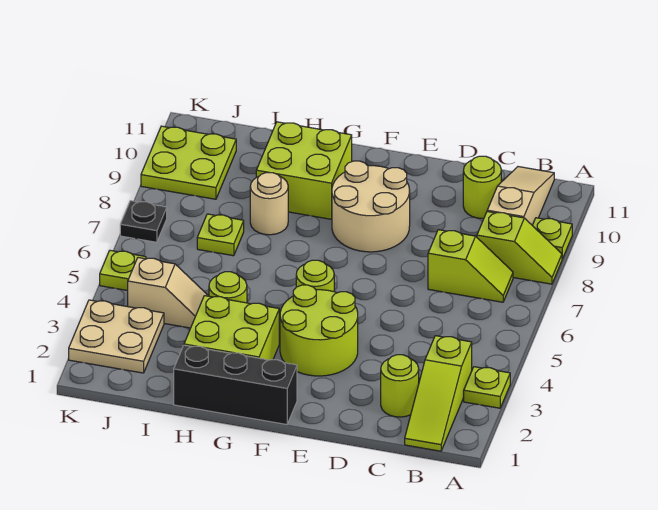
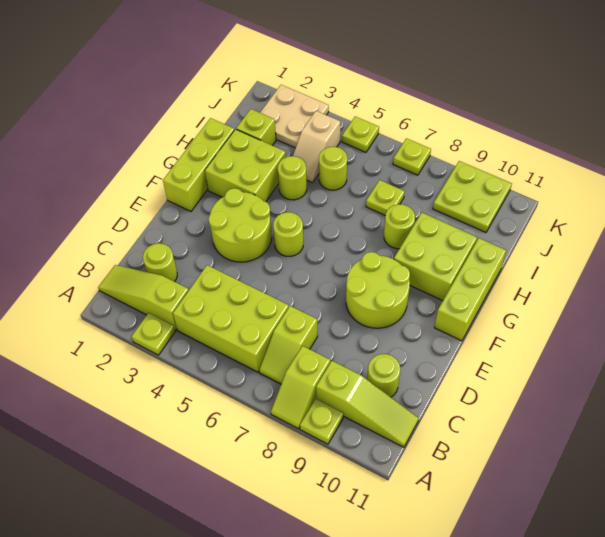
none -> lime 2x3 brick [173,265,289,372]
tan 1x3 slope [487,167,554,225] -> lime 1x3 slope [316,361,419,447]
tan 2x2 round brick [332,161,410,252] -> lime 2x2 round brick [346,252,410,328]
black 1x3 brick [174,345,297,425] -> lime 1x3 brick [163,118,234,211]
none -> lime 1x3 brick [434,238,506,341]
tan 1x1 round brick [250,173,288,235] -> lime 1x1 round brick [384,204,415,249]
none -> lime 1x1 brick [236,109,276,146]
none -> lime 1x1 round brick [319,147,347,190]
black 1x1 plate [120,201,167,242] -> lime 1x1 plate [393,138,431,175]

